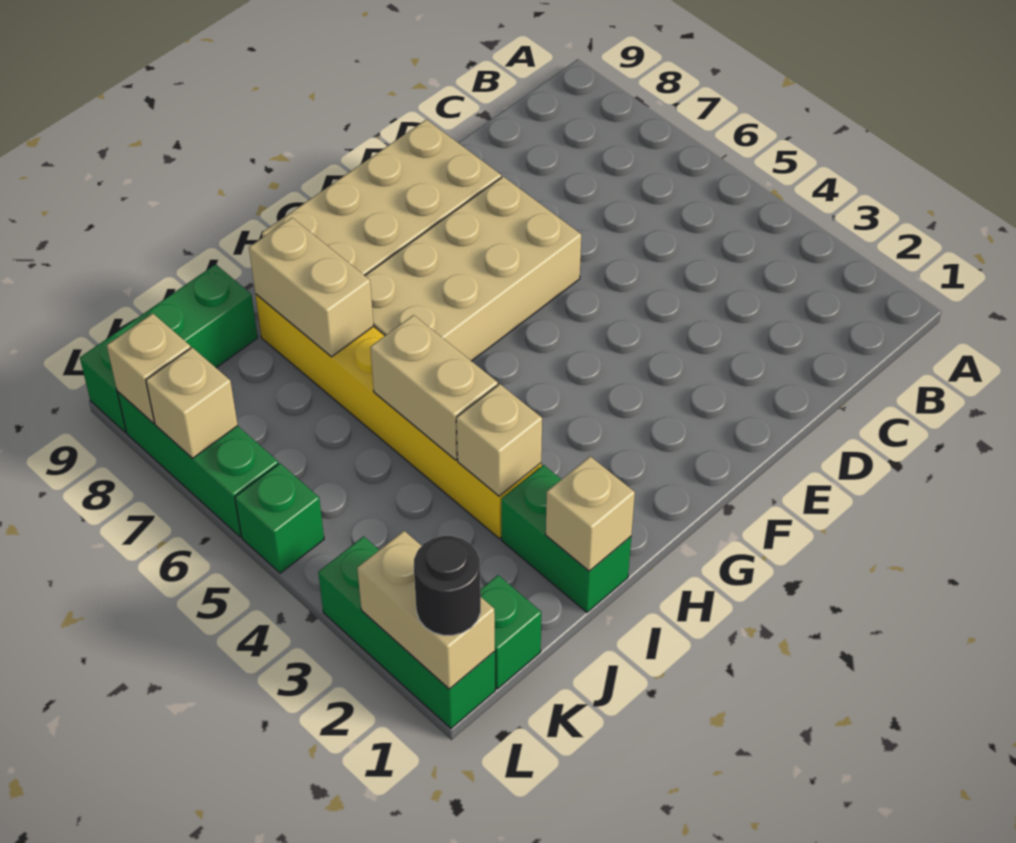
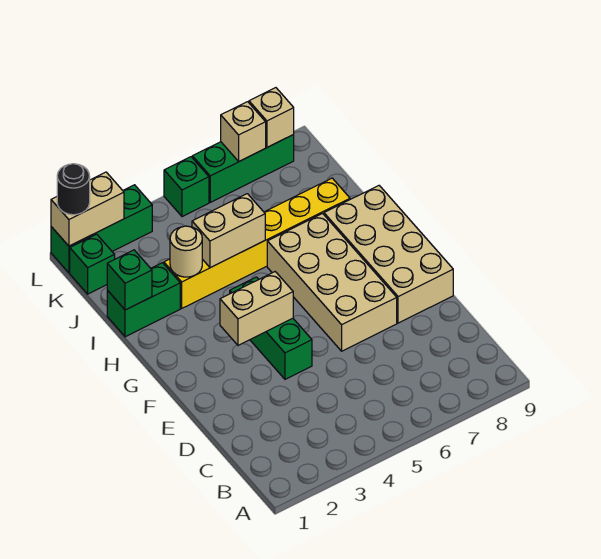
tan 1x1 brick [546,456,635,571] -> green 1x1 brick [107,250,152,310]
tan 1x1 brick [456,384,542,496] -> tan 1x1 round brick [170,226,202,277]
tan 1x2 brick [249,218,374,357] -> tan 1x2 brick moved to [220,272,293,345]
green 1x3 brick [80,264,258,432] -> green 1x3 brick moved to [230,277,312,379]

